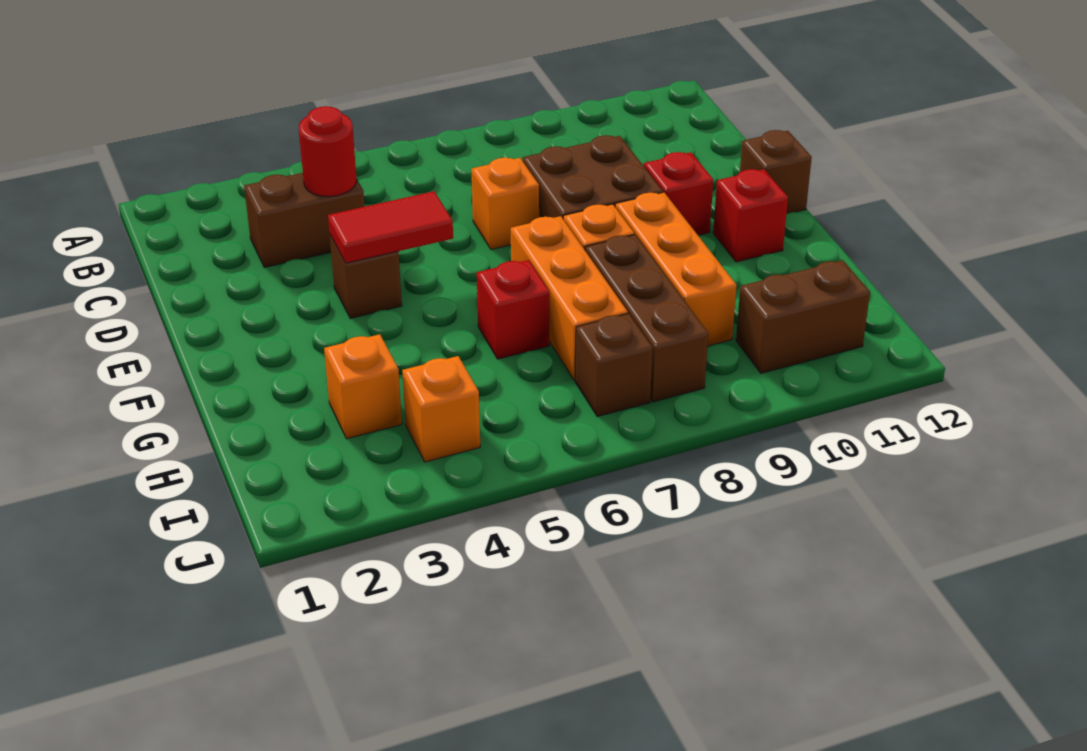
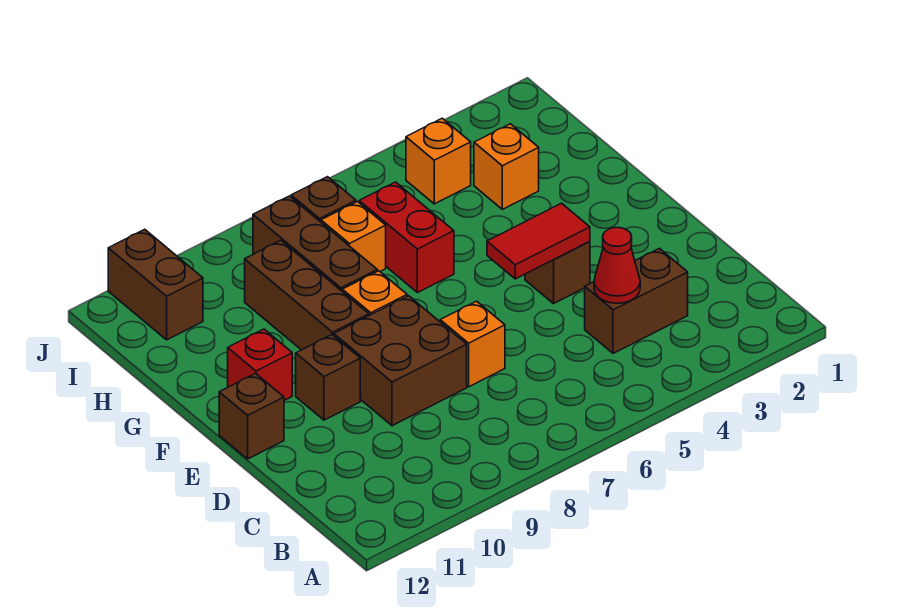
red 1x1 round brick [299,106,357,197] -> red 1x1 cone [594,227,640,303]
red 1x1 brick [644,152,713,235] -> brown 1x1 brick [296,335,360,420]
orange 1x3 brick [511,216,628,380] -> orange 1x1 brick [321,202,386,272]
orange 1x3 brick [615,192,737,346] -> brown 1x3 brick [245,240,369,350]
red 1x1 brick [477,260,549,359] -> red 1x2 brick [359,182,454,293]
brown 1x2 brick [736,260,870,373] -> brown 1x2 brick turned to [108,229,203,340]

